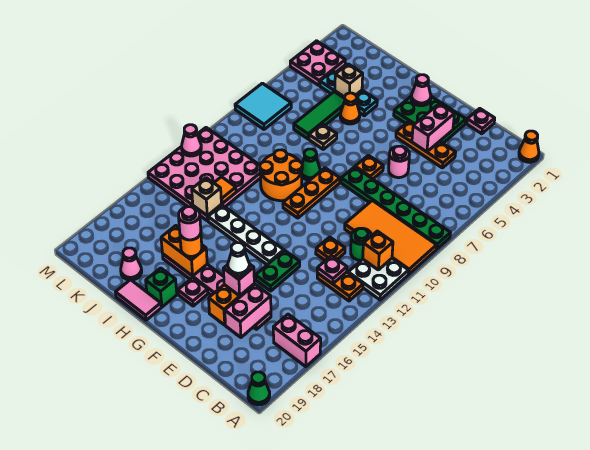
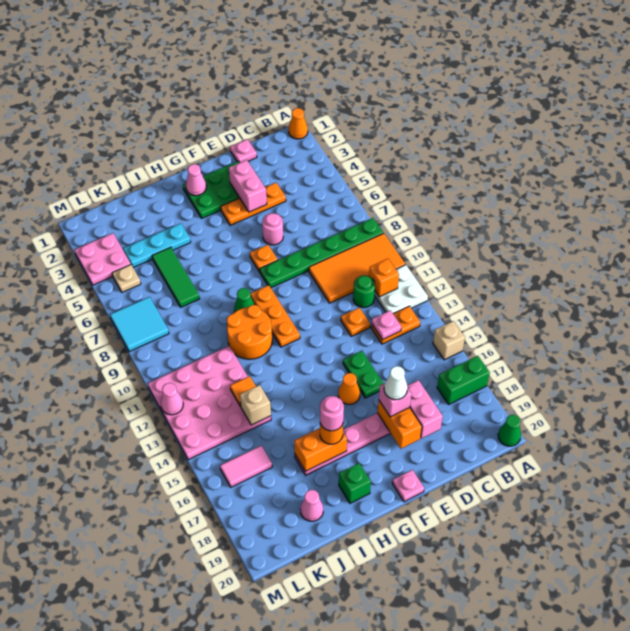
pink 1x2 brick [273,314,321,367] -> green 1x2 brick [437,356,490,404]
white 1x4 plate [208,205,284,265] -> none
pink 1x1 plate [178,278,208,306] -> pink 1x1 plate moved to [392,470,424,502]
pink 1x2 tile [116,280,161,320] -> pink 1x2 tile moved to [220,445,272,487]
orange 1x1 cone [340,93,360,124] -> orange 1x1 cone moved to [338,373,360,404]
tan 1x1 plate [309,124,337,149] -> tan 1x1 plate moved to [112,265,141,292]
tan 1x1 brick [335,64,363,97] -> tan 1x1 brick moved to [433,321,465,360]

